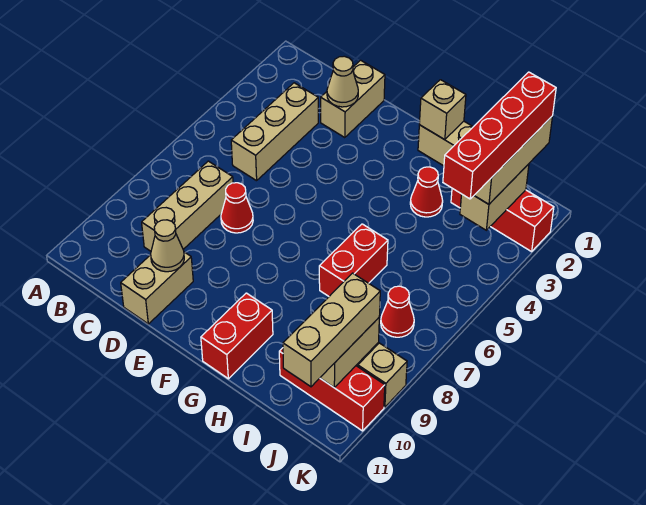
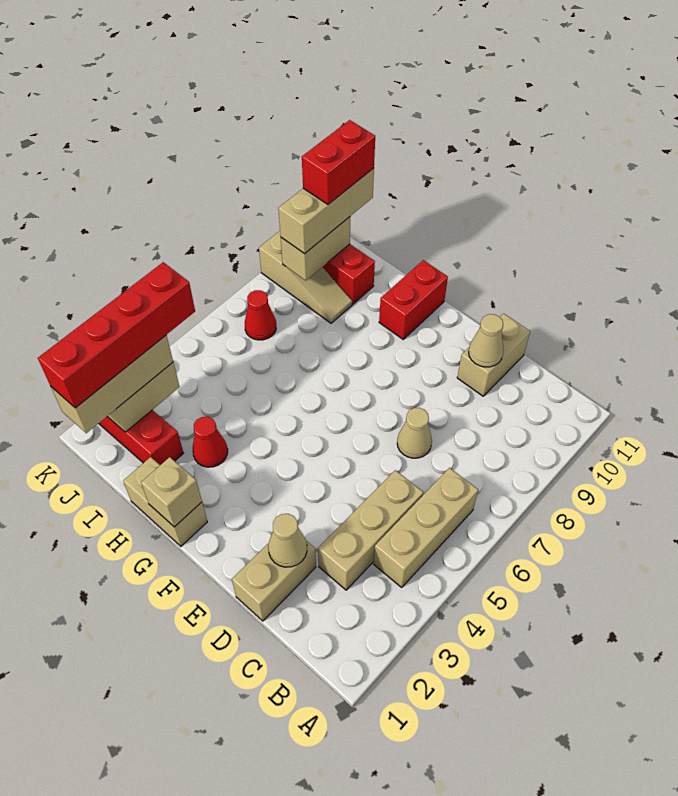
tan 1x3 brick [142,161,233,251] -> tan 1x3 brick moved to [374,468,478,587]
red 1x1 cone [221,183,253,233] -> tan 1x1 cone [397,408,432,458]
red 1x2 brick [319,224,388,296] -> red 1x2 brick moved to [302,120,375,204]

